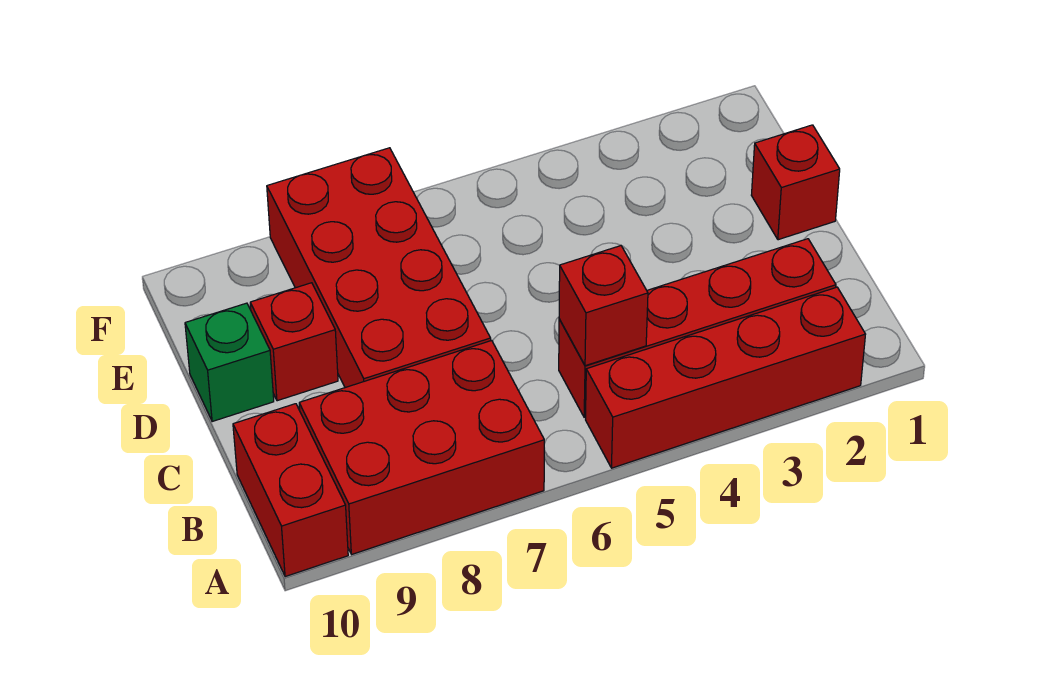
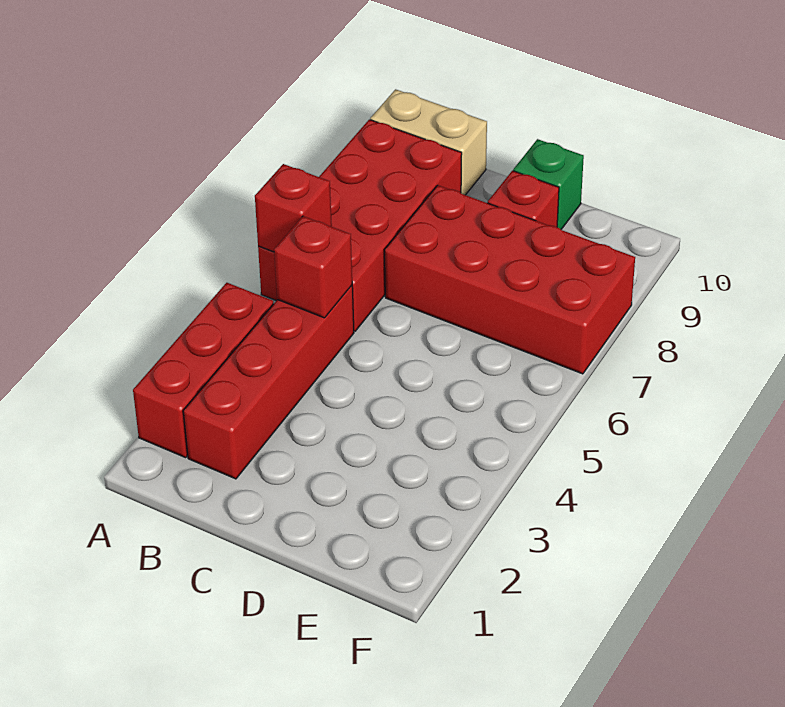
red 1x4 brick [586,287,866,468] -> red 1x3 brick [133,283,274,458]
red 2x3 brick [299,341,544,554] -> red 2x4 brick [258,120,462,331]
red 1x2 brick [233,404,348,577] -> tan 1x2 brick [370,89,487,195]
red 1x1 brick [751,125,840,240] -> red 1x1 brick moved to [255,164,332,252]

